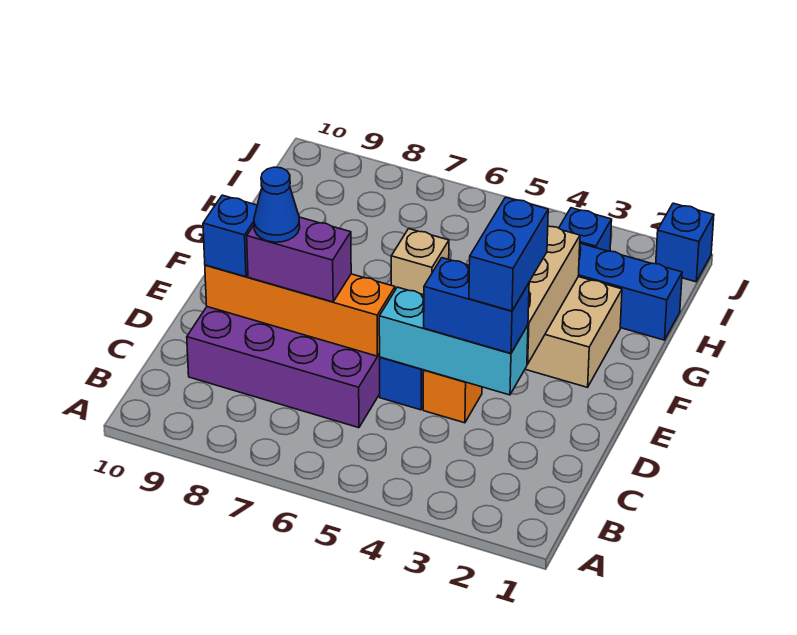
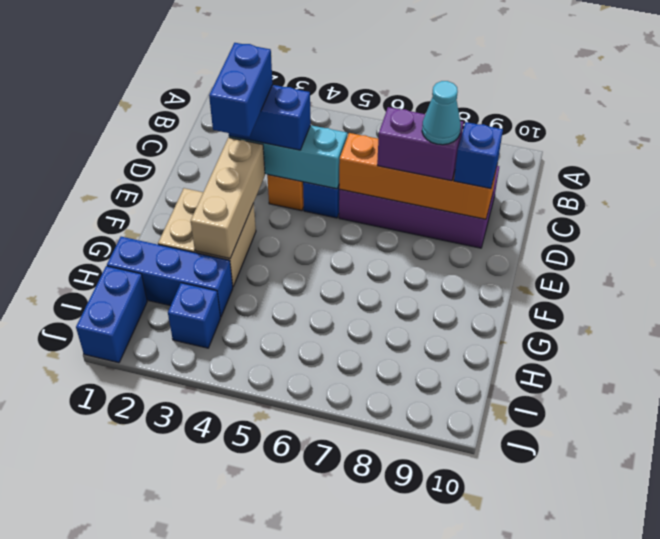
blue 1x1 cone [254,167,300,242] -> cyan 1x1 cone [422,81,461,145]
tan 1x1 brick [391,229,449,295] -> none
blue 1x1 brick [656,203,714,282] -> blue 1x2 brick [76,266,147,363]

